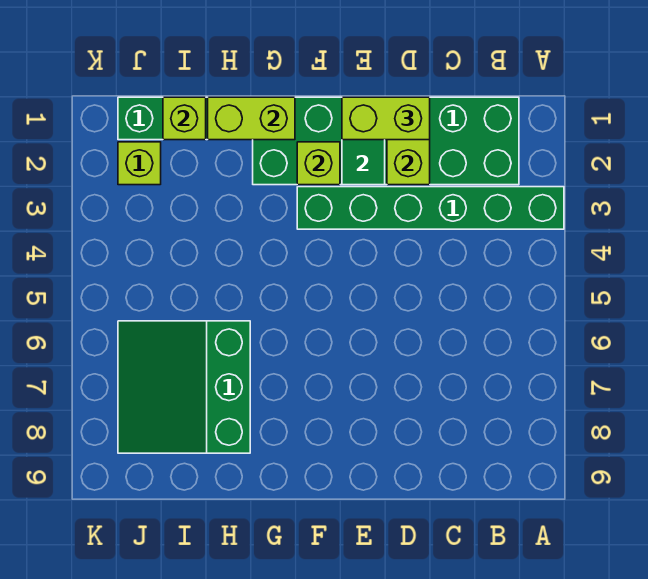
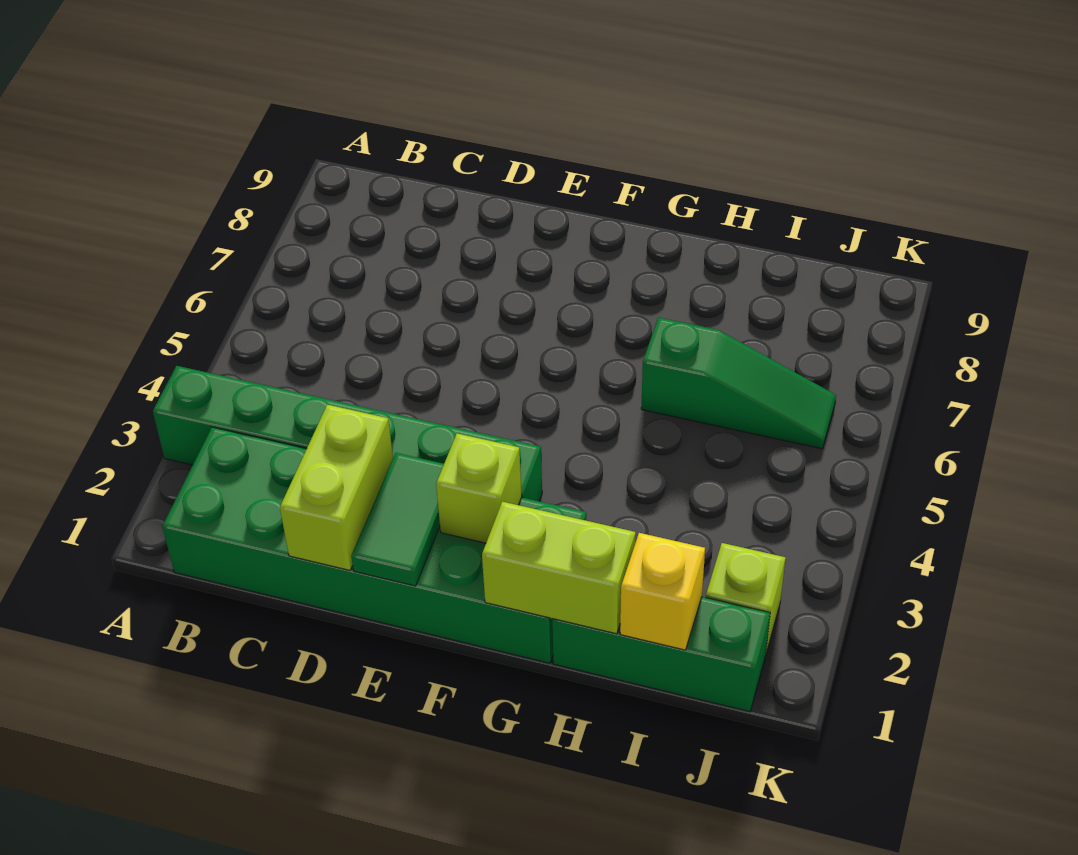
lime 1x2 brick [342,97,430,140] -> none
green 3x3 slope [118,321,250,453] -> green 1x3 slope [641,318,836,449]
lime 1x1 brick [163,97,206,140] -> yellow 1x1 brick [620,533,705,650]

